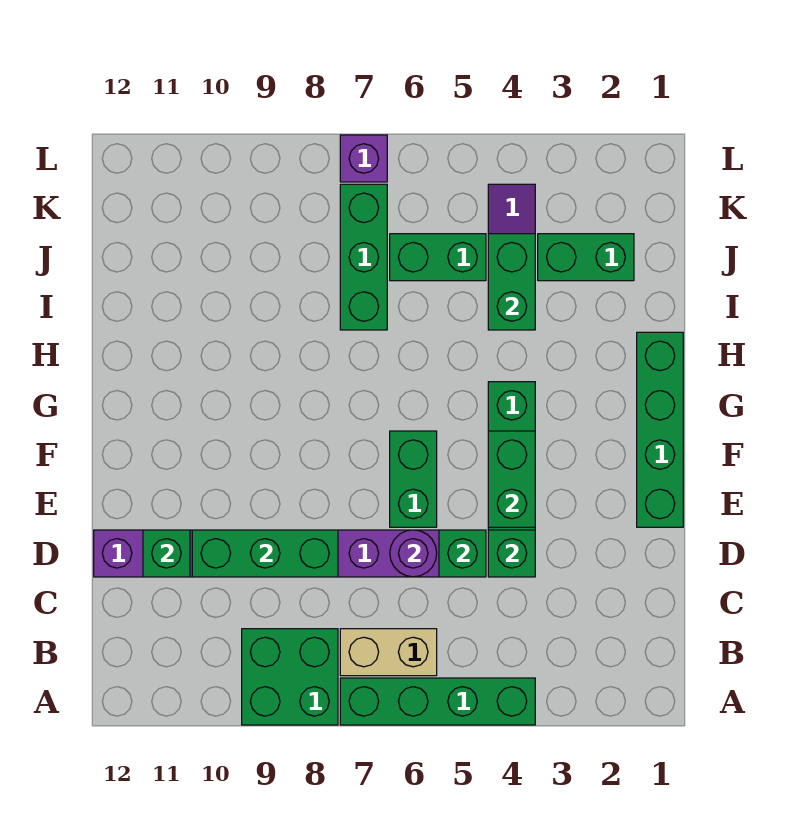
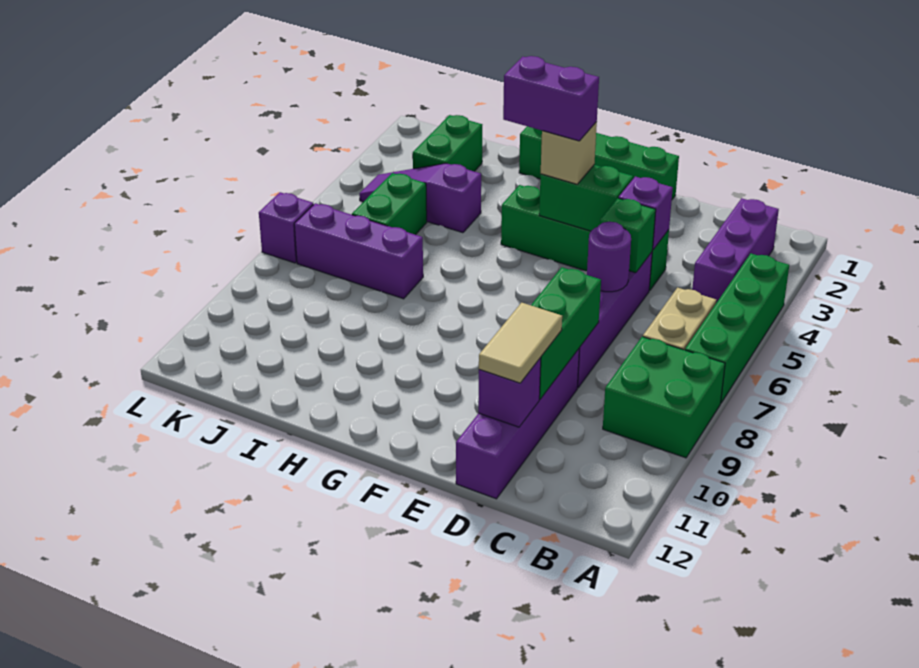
none -> purple 1x3 brick [692,198,779,303]
green 1x1 brick [488,530,535,577] -> purple 1x1 brick [618,177,673,250]
none -> tan 1x2 tile [479,303,562,383]
green 1x1 brick [143,530,190,577] -> purple 1x1 brick [478,357,541,427]
green 1x2 brick [390,431,437,527] -> none
none -> tan 1x1 brick [541,122,597,184]
none -> purple 1x2 brick [503,56,599,141]
green 1x2 brick [488,234,535,330] -> none
green 1x3 brick [340,184,387,330] -> purple 1x3 brick [294,203,423,299]

